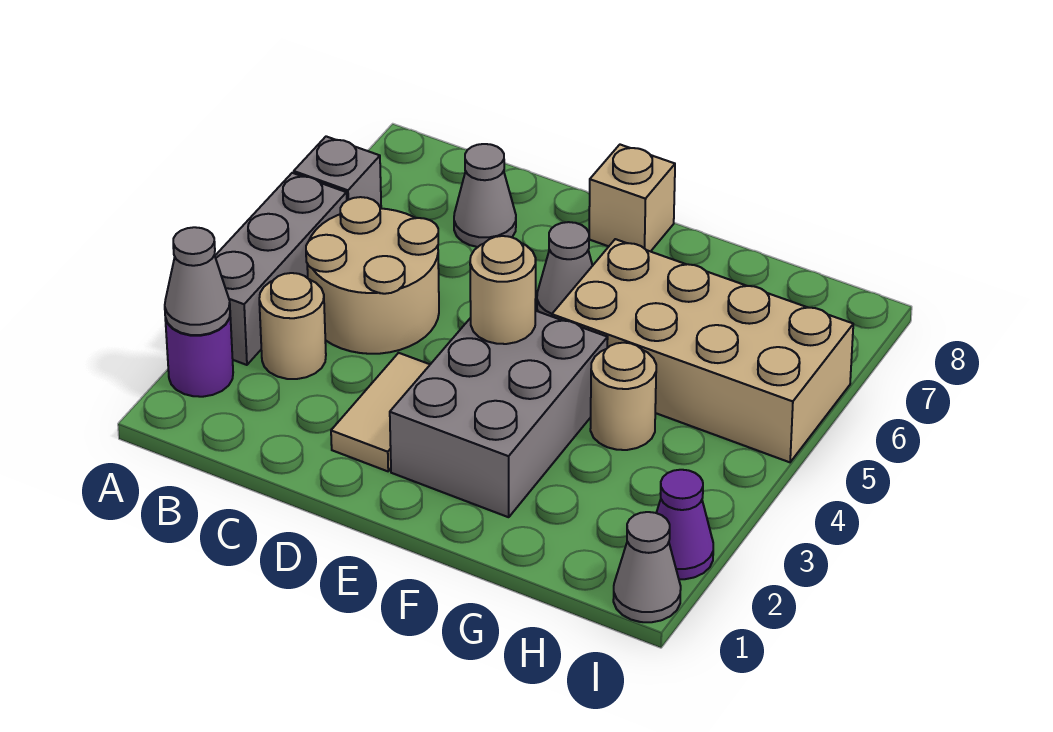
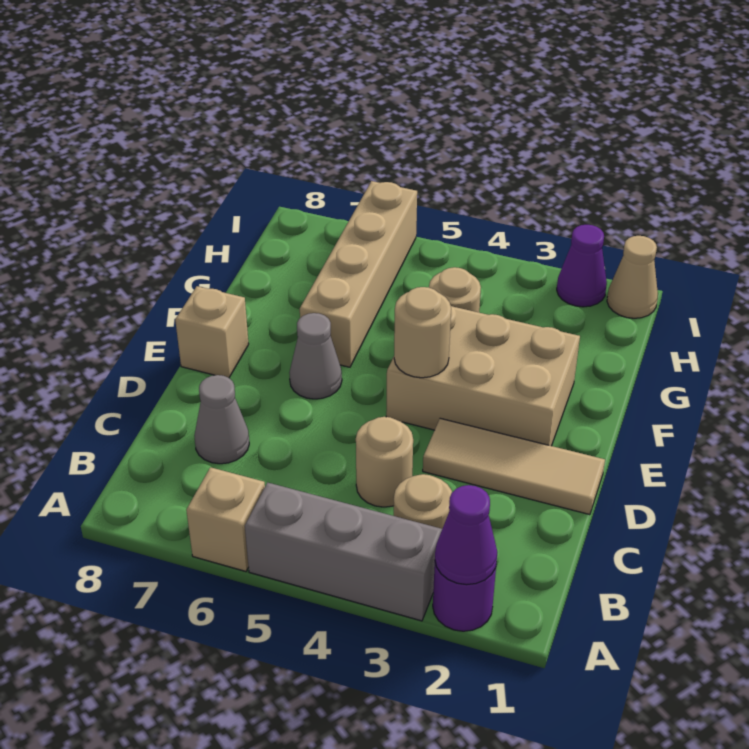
grey 1x1 cone [165,227,230,335] -> purple 1x1 cone [435,485,497,585]
grey 1x1 brick [294,136,381,209] -> tan 1x1 brick [186,467,265,571]
tan 2x2 round brick [306,197,439,354] -> tan 1x1 round brick [356,417,413,507]
tan 1x2 tile [331,353,430,471] -> tan 1x3 tile [423,418,605,515]
grey 2x3 brick [390,311,608,517] -> tan 2x3 brick [386,306,580,446]
tan 2x4 brick [552,239,853,462] -> tan 1x4 brick [300,181,417,367]
grey 1x1 cone [613,512,681,622] -> tan 1x1 cone [607,236,658,318]

